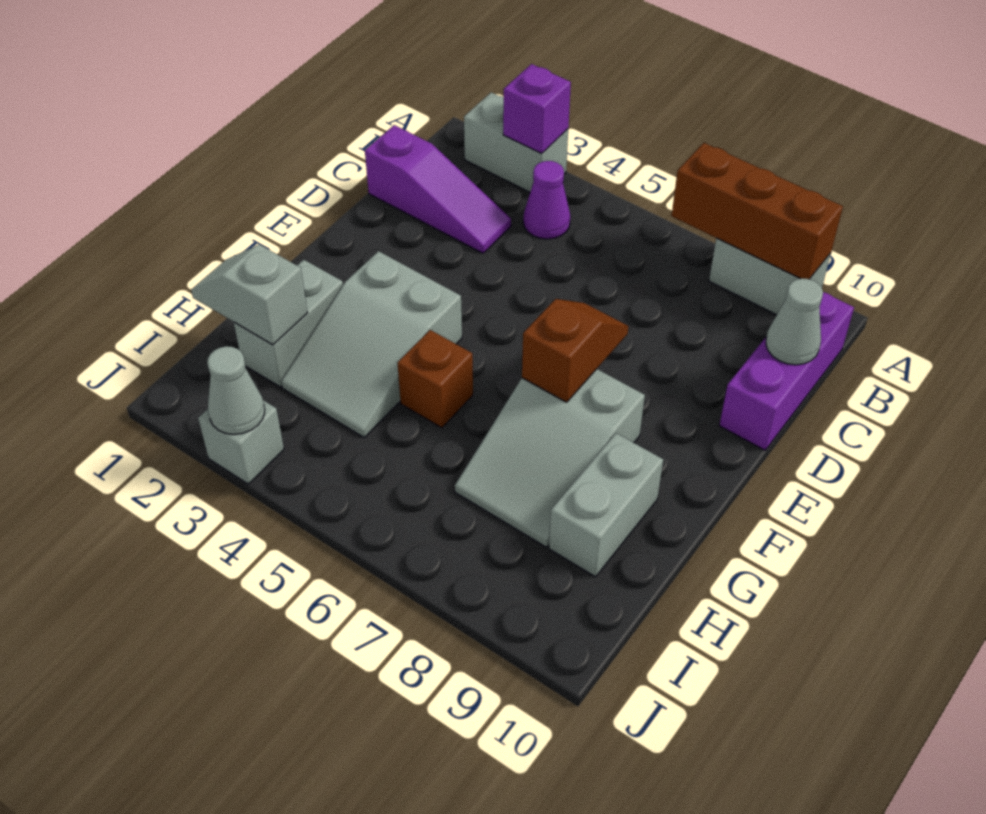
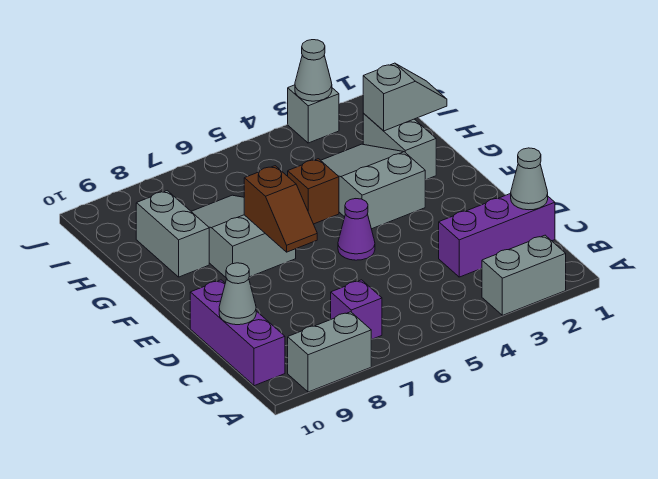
purple 1x1 brick [503,64,571,154] -> purple 1x1 brick moved to [331,280,382,339]
brown 1x3 brick [672,143,843,279] -> none
purple 1x1 cone [523,161,570,239] -> purple 1x1 cone moved to [338,199,375,260]
purple 1x3 slope [365,125,511,253] -> purple 1x3 brick [439,193,555,277]
none -> grey 1x1 cone [511,148,548,210]

